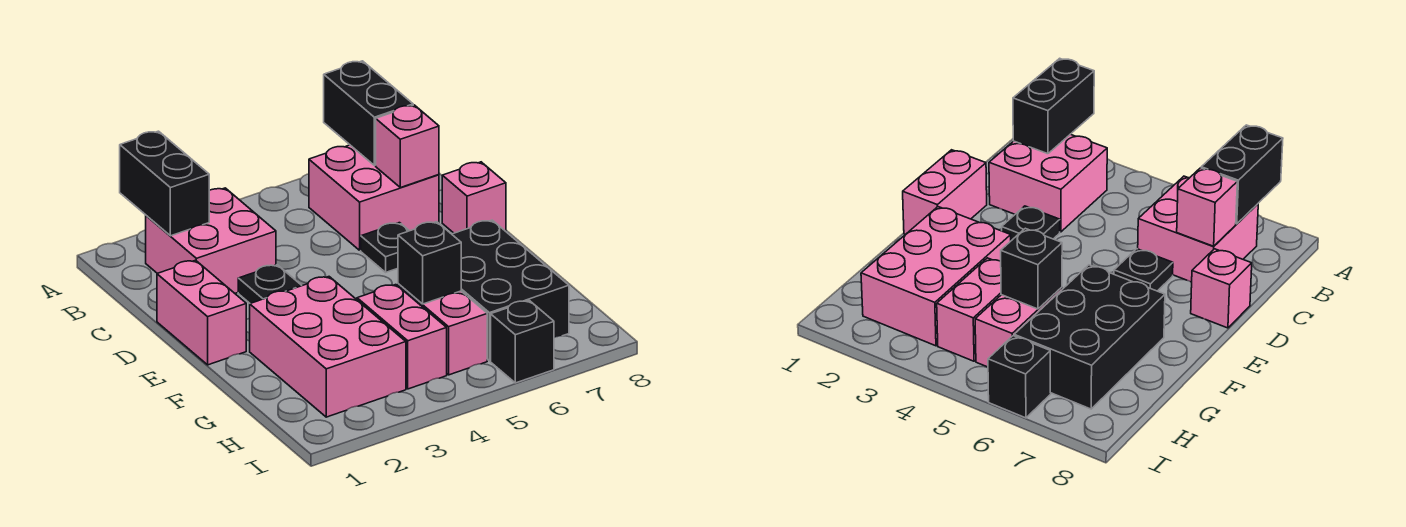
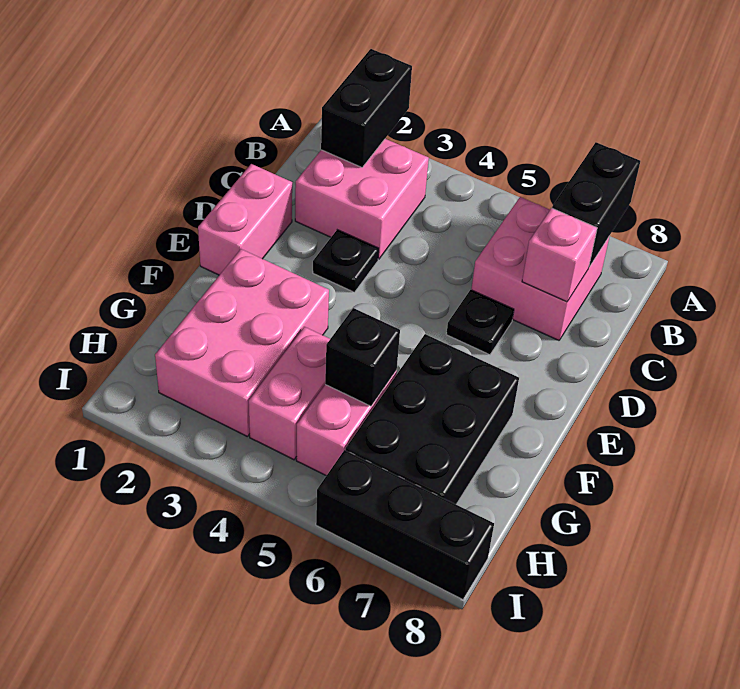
pink 1x1 brick [442,162,506,233] -> none
black 1x1 brick [491,301,554,383] -> black 1x3 brick [316,450,494,599]

